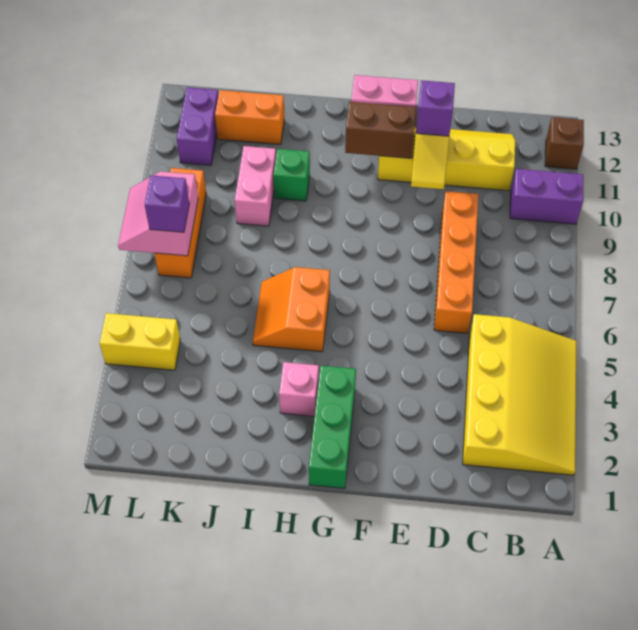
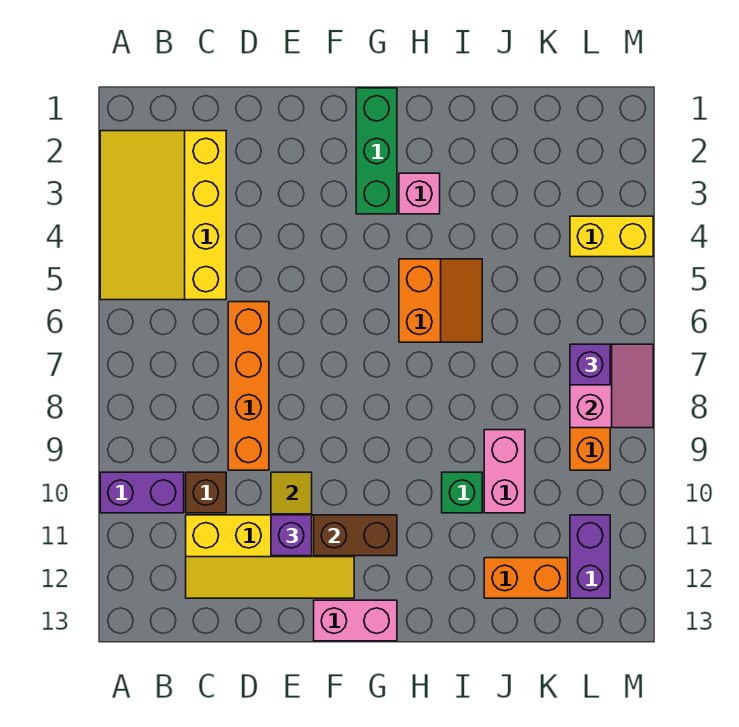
brown 1x1 brick [545,117,584,169] -> brown 1x1 brick moved to [186,472,226,513]

